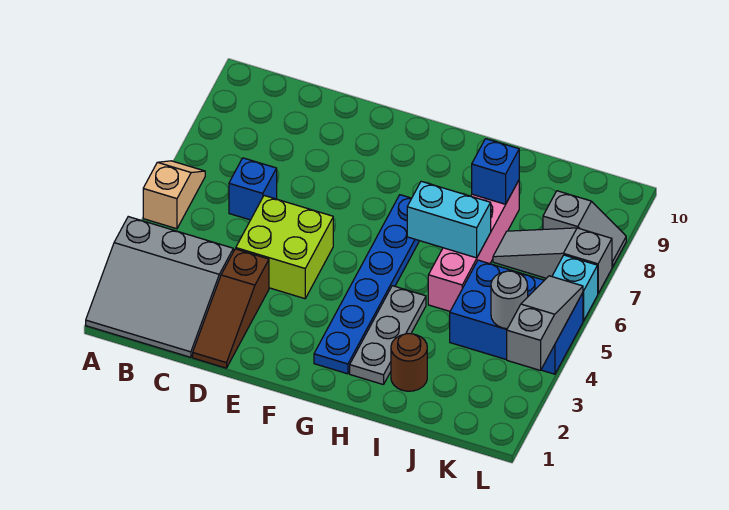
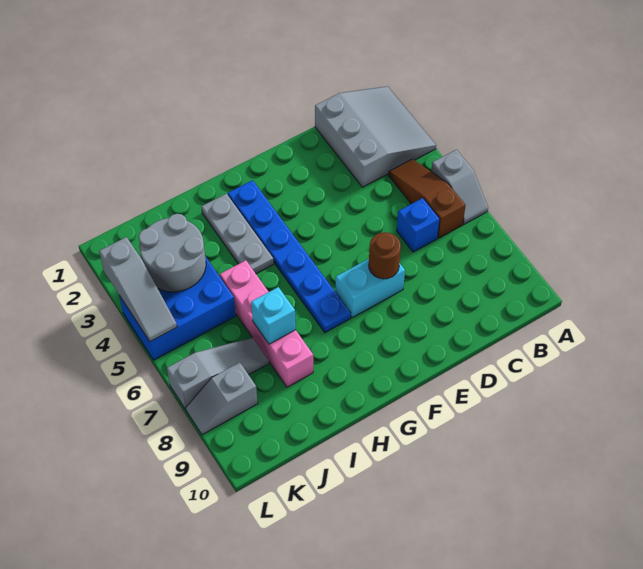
grey 3x3 slope [86,217,233,357] -> grey 3x3 slope turned to [315,86,436,187]
tan 1x2 slope [143,161,205,229] -> grey 1x2 slope [431,150,488,224]
brown 1x3 slope [193,249,269,368] -> brown 1x3 slope moved to [388,159,466,238]
lime 2x2 brick [236,196,333,299] -> none
cyan 1x2 brick [407,181,491,258] -> cyan 1x2 brick moved to [335,259,405,318]
brown 1x1 round brick [391,334,427,391] -> brown 1x1 round brick moved to [369,232,401,279]
blue 1x1 brick [472,139,519,204] -> none
grey 1x1 round brick [491,271,528,329] -> grey 2x2 round brick [139,214,206,292]
cyan 1x1 brick [552,255,598,321] -> cyan 1x1 brick moved to [251,287,296,344]

